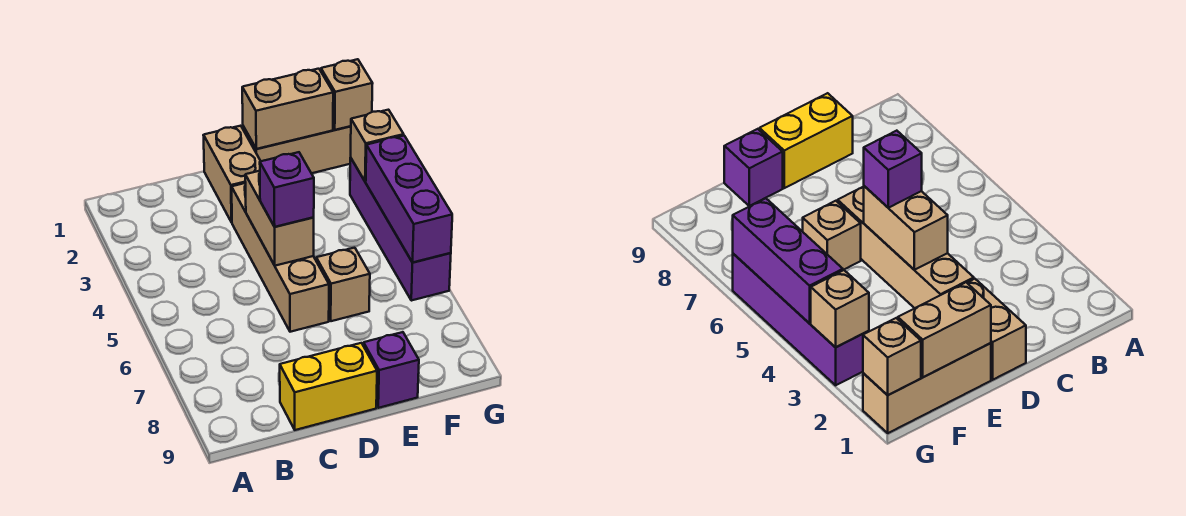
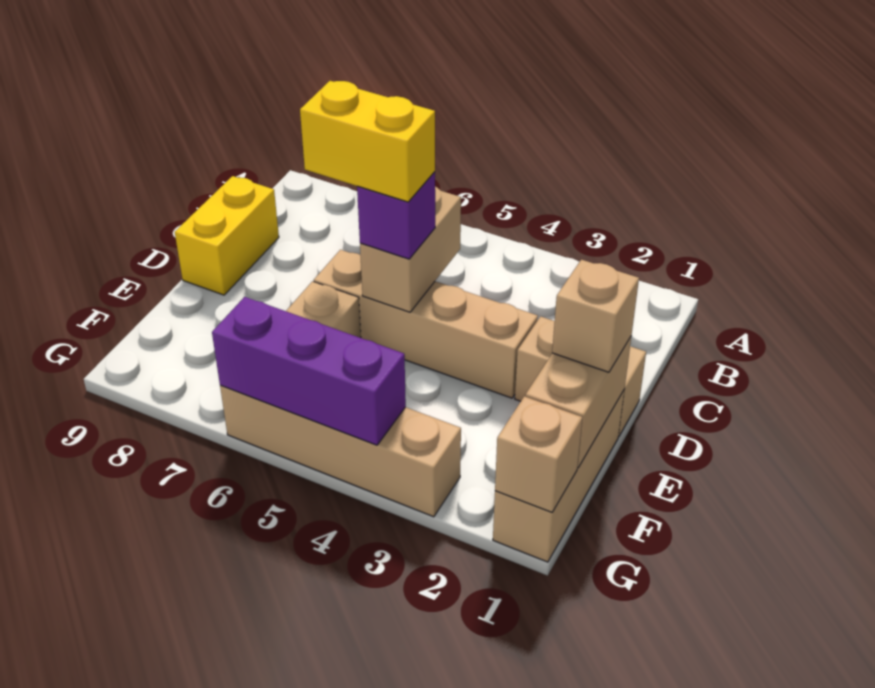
tan 1x2 brick [245,171,314,266] -> tan 1x2 brick turned to [360,187,461,312]
none -> yellow 1x2 brick [300,81,435,202]
purple 1x1 brick [364,332,419,408] -> none
purple 1x4 brick [350,158,451,301] -> tan 1x4 brick [220,385,461,517]
tan 1x1 brick [351,110,404,182] -> tan 1x1 brick moved to [552,260,639,372]

